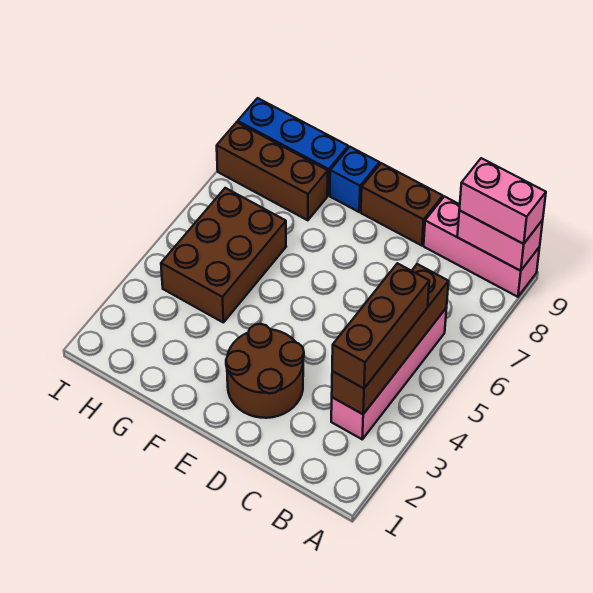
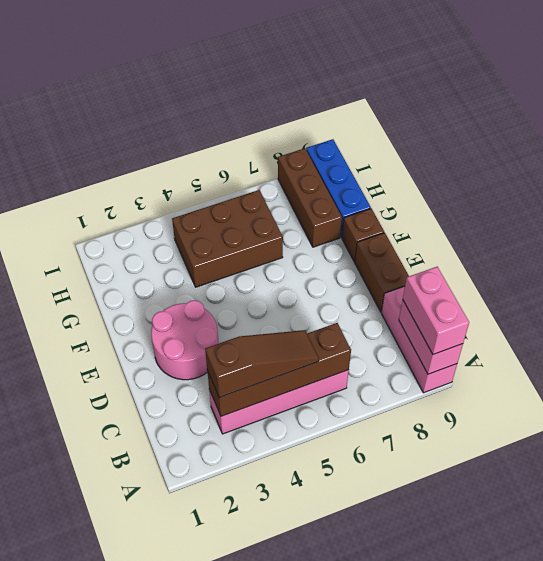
brown 1x3 brick [332,263,429,388] -> brown 1x3 slope [205,330,319,398]
brown 2x2 round brick [226,324,304,418] -> pink 2x2 round brick [151,300,219,380]
blue 1x1 brick [330,147,379,212] -> brown 1x1 brick [342,209,384,262]

